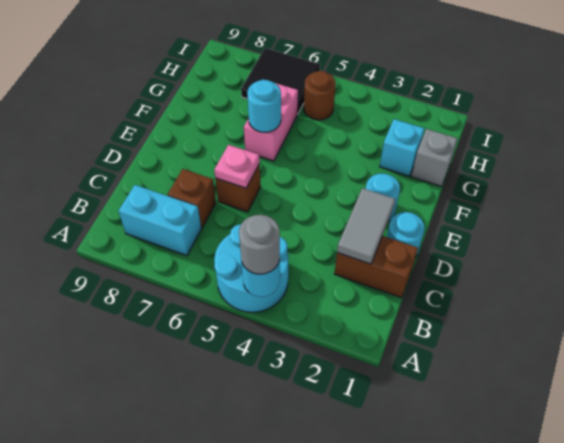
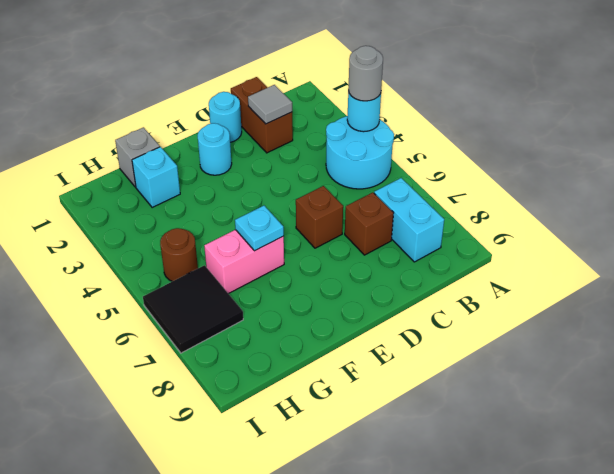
grey 1x2 tile [337,188,395,264] -> grey 1x1 tile [248,85,292,124]
pink 1x1 plate [214,145,260,188] -> none
cyan 1x1 round brick [247,80,281,132] -> cyan 1x1 plate [235,206,284,251]

